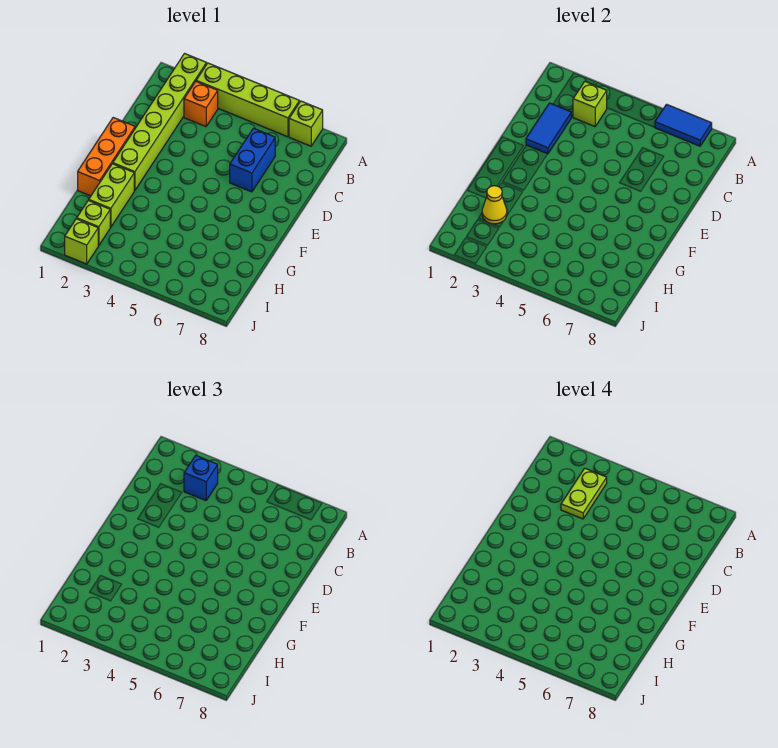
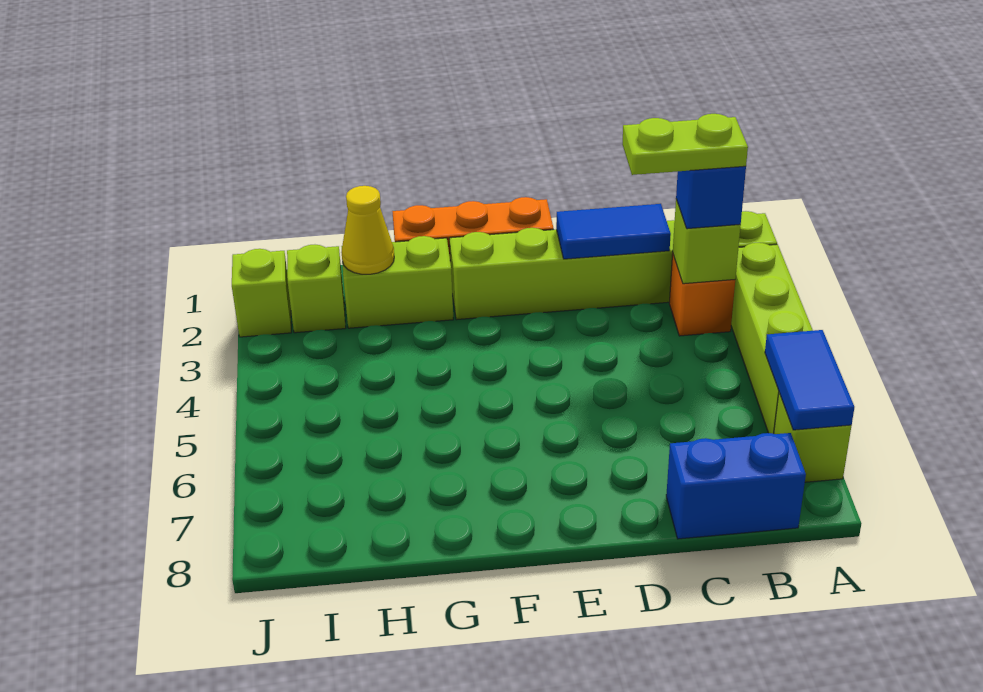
blue 1x2 brick [230,128,275,192] -> blue 1x2 brick moved to [666,433,806,539]

